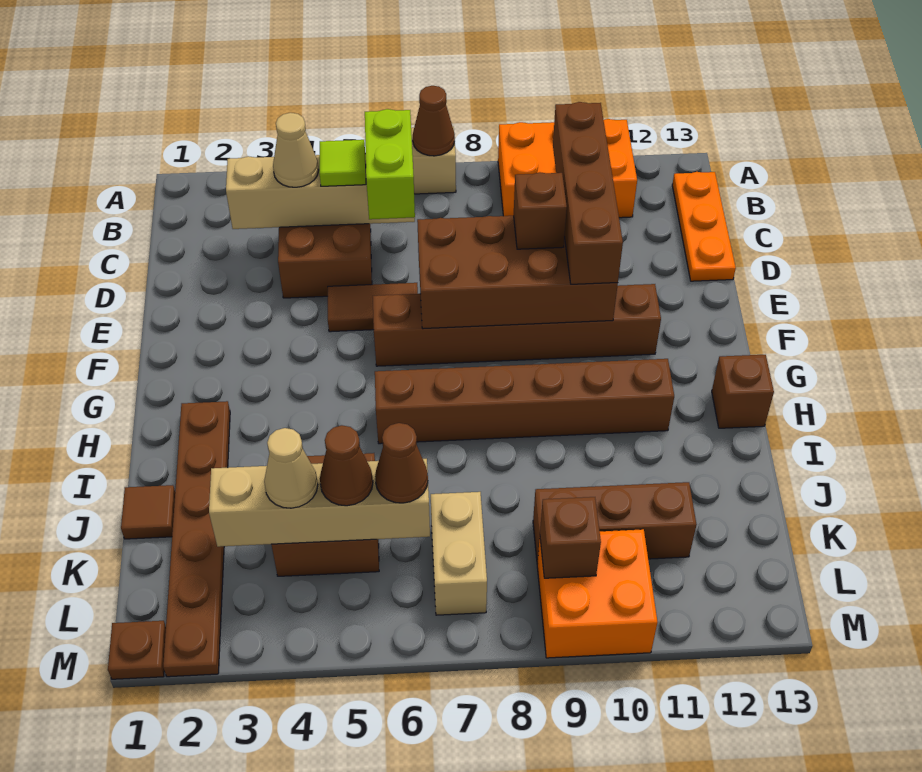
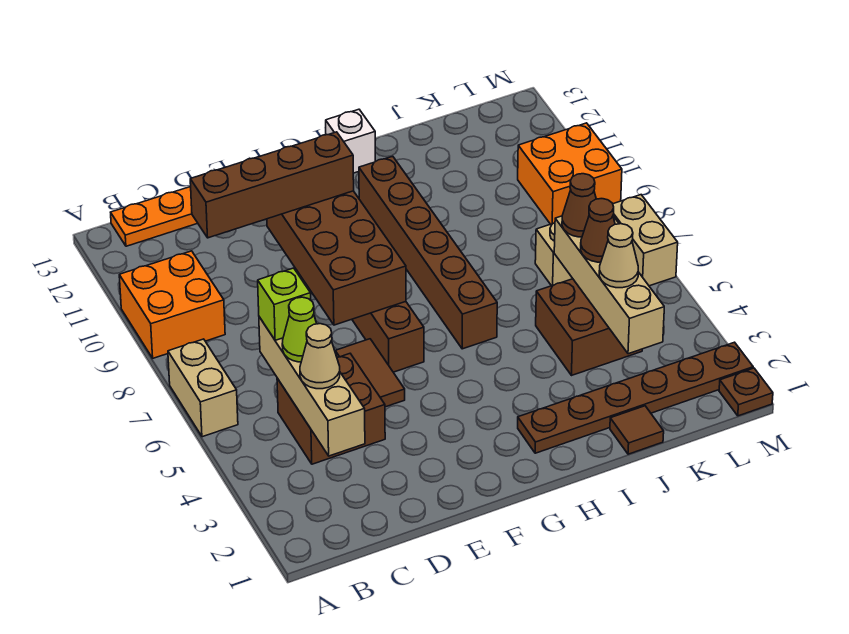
brown 1x1 cone [413,86,455,156] -> none
orange 2x3 brick [498,119,637,218] -> orange 2x2 brick [119,251,225,358]
lime 1x1 tile [319,140,366,186] -> lime 1x1 cone [282,297,317,362]
lime 1x2 brick [365,109,415,219] -> lime 1x1 brick [258,268,311,340]
brown 1x1 brick [514,172,567,249] -> none
brown 1x1 brick [712,355,774,428] -> white 1x1 brick [326,109,375,173]
brown 1x3 brick [533,482,697,564] -> none
brown 1x1 brick [540,497,601,578] -> none
none -> tan 1x2 brick [613,195,678,286]

